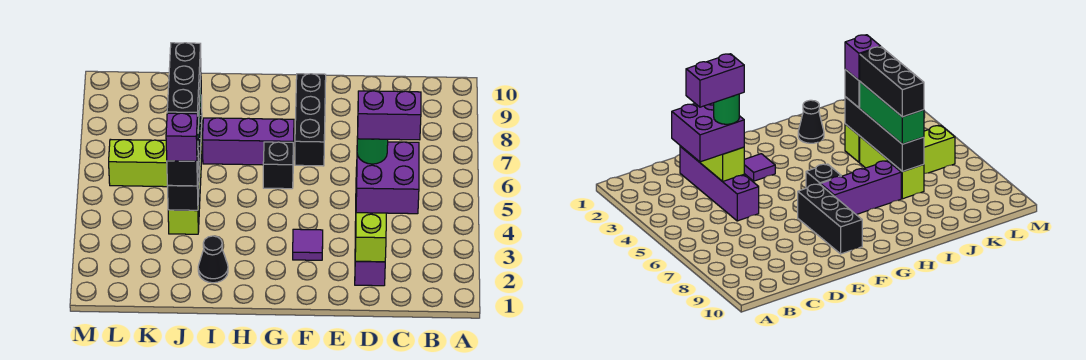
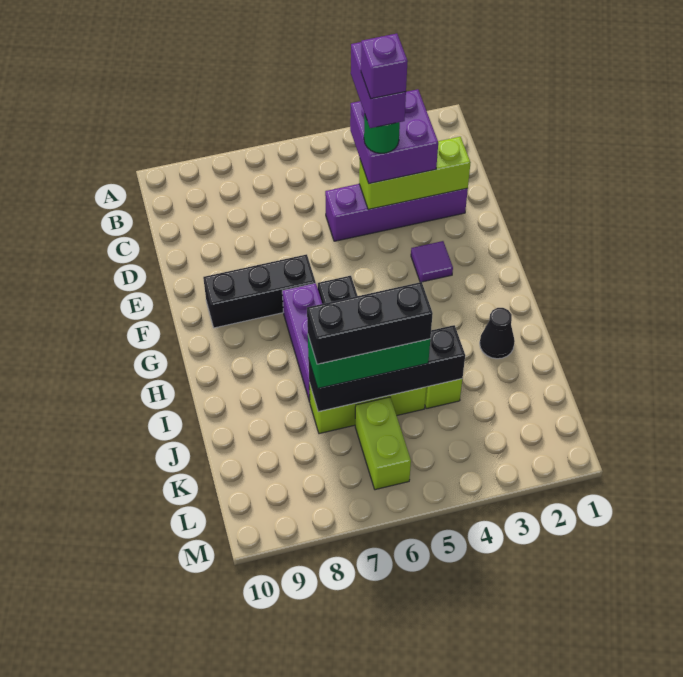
black 1x1 brick [167,149,198,186] -> none
purple 1x1 brick [166,113,198,161] -> purple 1x1 brick moved to [361,34,408,99]

